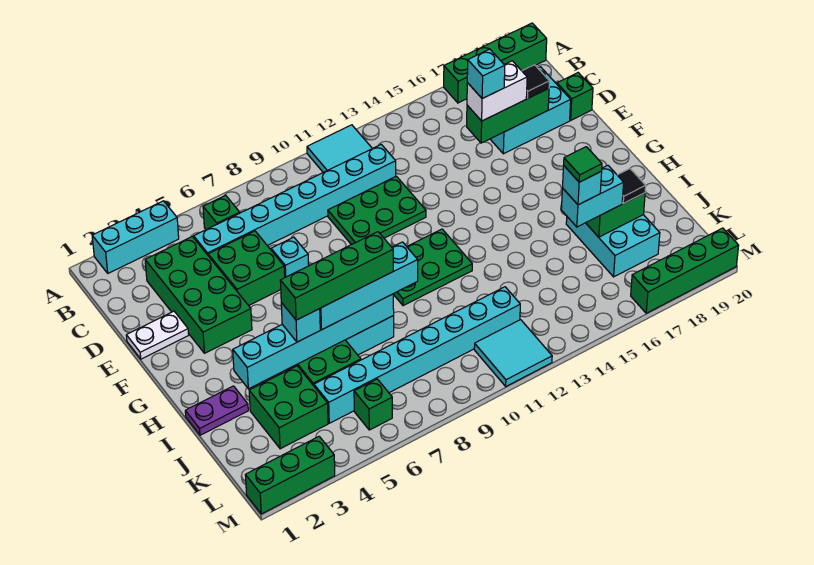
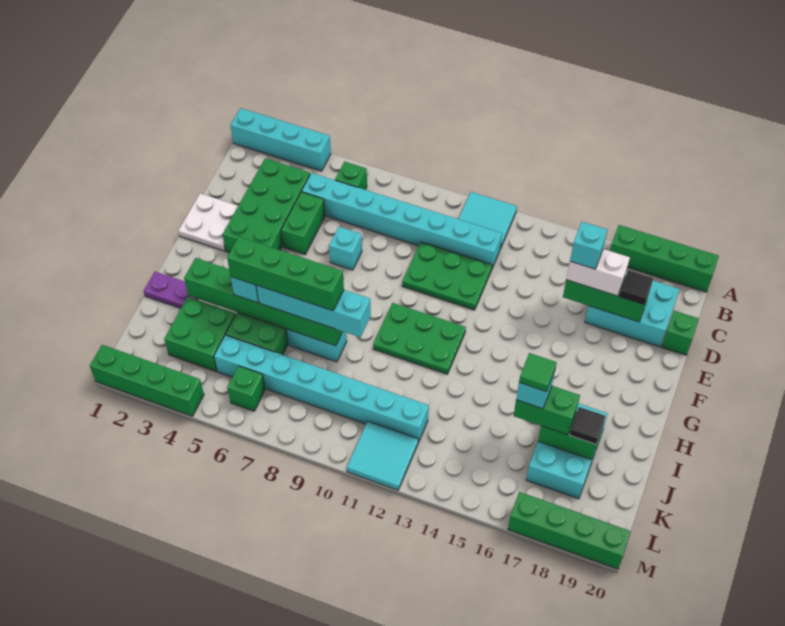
cyan 1x3 brick [92,201,179,273] -> cyan 1x4 brick [230,108,331,171]
green 2x2 brick [208,231,285,306] -> green 1x2 brick [281,192,325,254]
white 1x2 plate [126,311,189,359] -> white 2x2 plate [179,193,238,251]
cyan 1x6 brick [233,294,394,389] -> green 1x6 brick [184,258,343,346]
cyan 1x2 brick [561,165,624,227] -> green 1x2 brick [514,386,580,435]
green 1x3 brick [245,437,335,514] -> green 1x4 brick [90,345,204,416]

